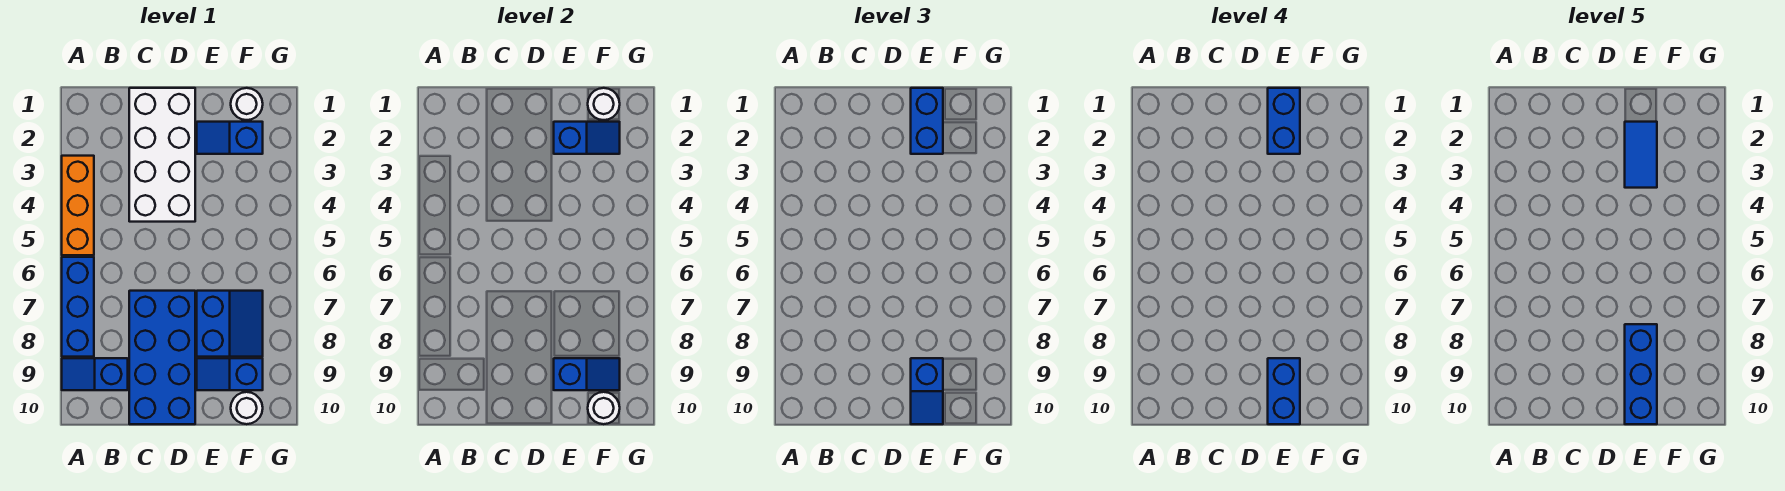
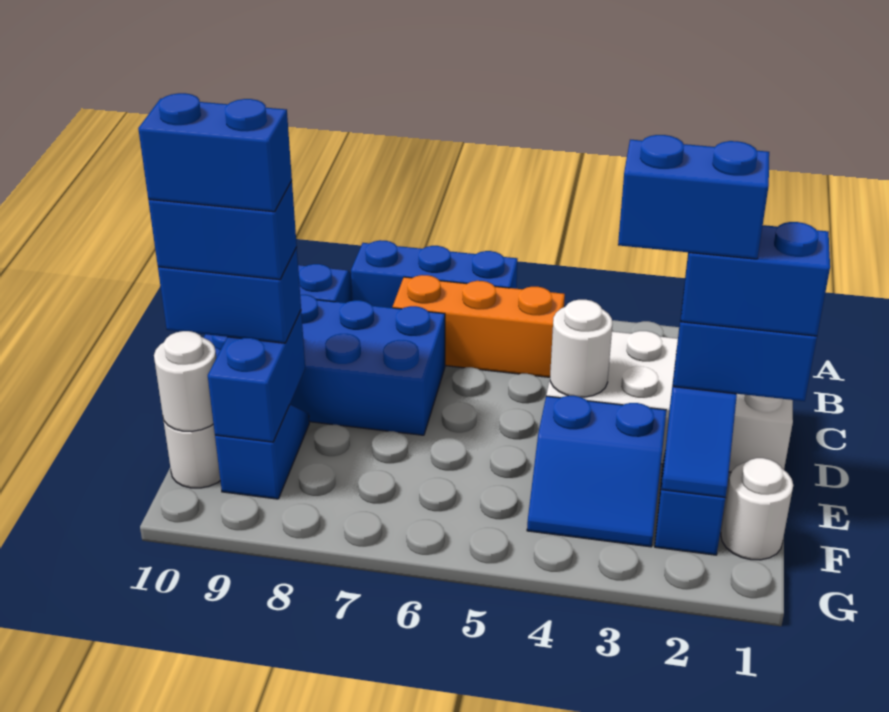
orange 1x3 brick [62,156,94,255] -> orange 1x3 brick moved to [393,275,565,377]
blue 1x2 tile [1625,122,1657,188] -> blue 1x2 brick [618,135,769,259]
blue 2x2 slope [197,291,263,357] -> blue 2x2 slope moved to [527,396,666,547]
blue 1x3 brick [1625,324,1657,424] -> blue 1x2 brick [138,93,292,212]
blue 1x2 slope [554,358,620,390] -> blue 1x2 brick [208,311,305,442]
blue 1x2 slope [911,358,943,424] -> blue 1x2 brick [158,247,301,343]
white 1x1 round brick [588,88,620,120] -> white 1x1 round brick moved to [550,300,612,397]

